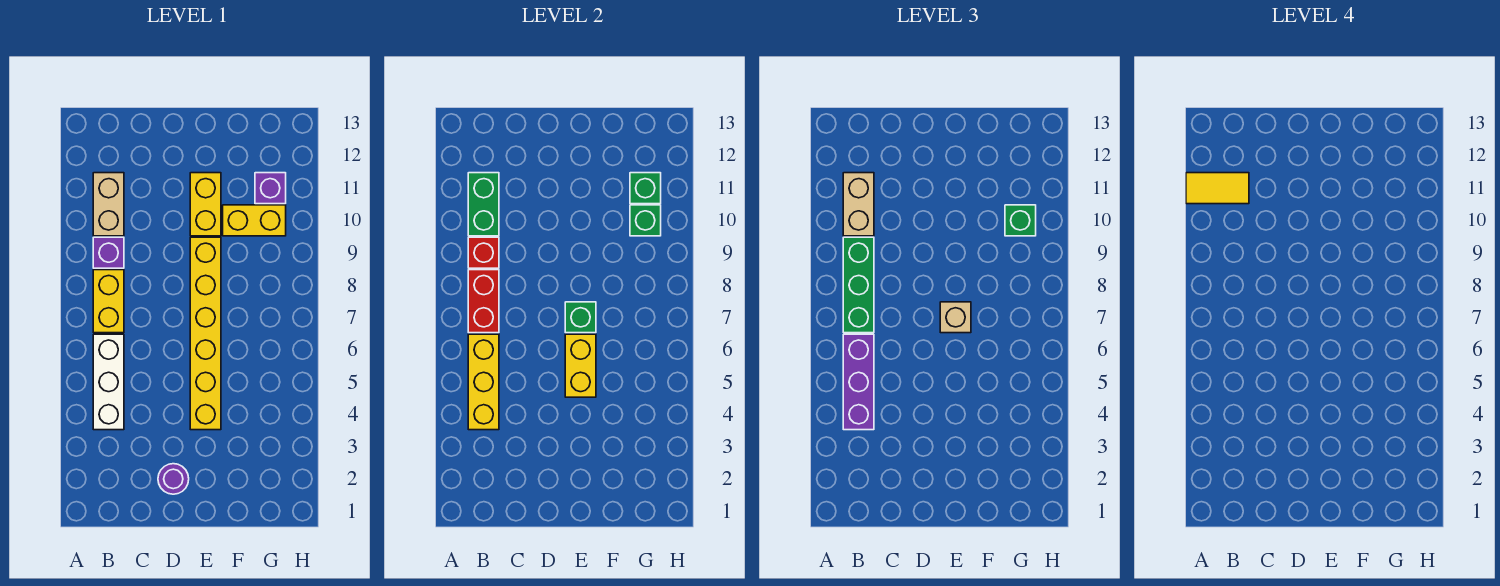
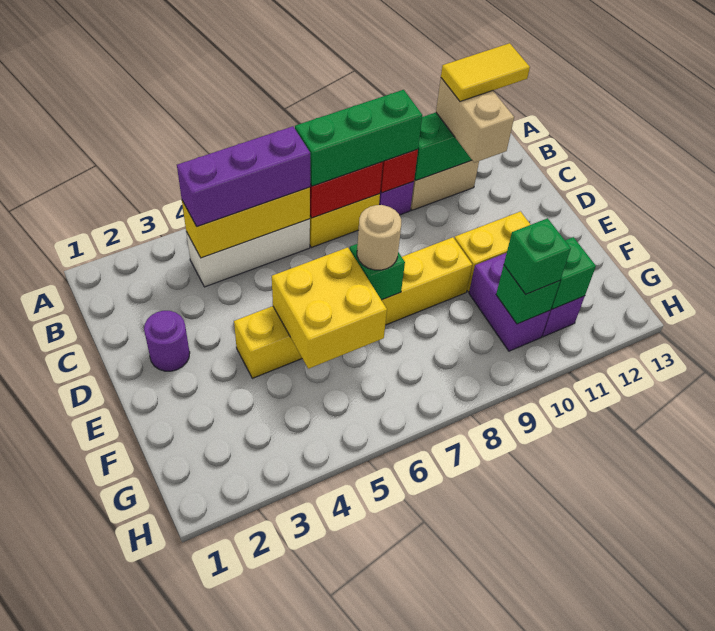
yellow 1x2 tile [1186,173,1249,204] -> yellow 1x2 tile turned to [441,43,530,101]
tan 1x2 brick [843,173,874,236] -> tan 1x2 brick turned to [436,78,514,163]
yellow 1x2 brick [565,334,596,397] -> yellow 2x2 brick [272,247,387,369]
tan 1x1 brick [940,302,971,333] -> tan 1x1 round brick [357,205,401,270]
yellow 1x2 brick [223,205,286,236] -> purple 1x2 brick [469,253,550,351]

